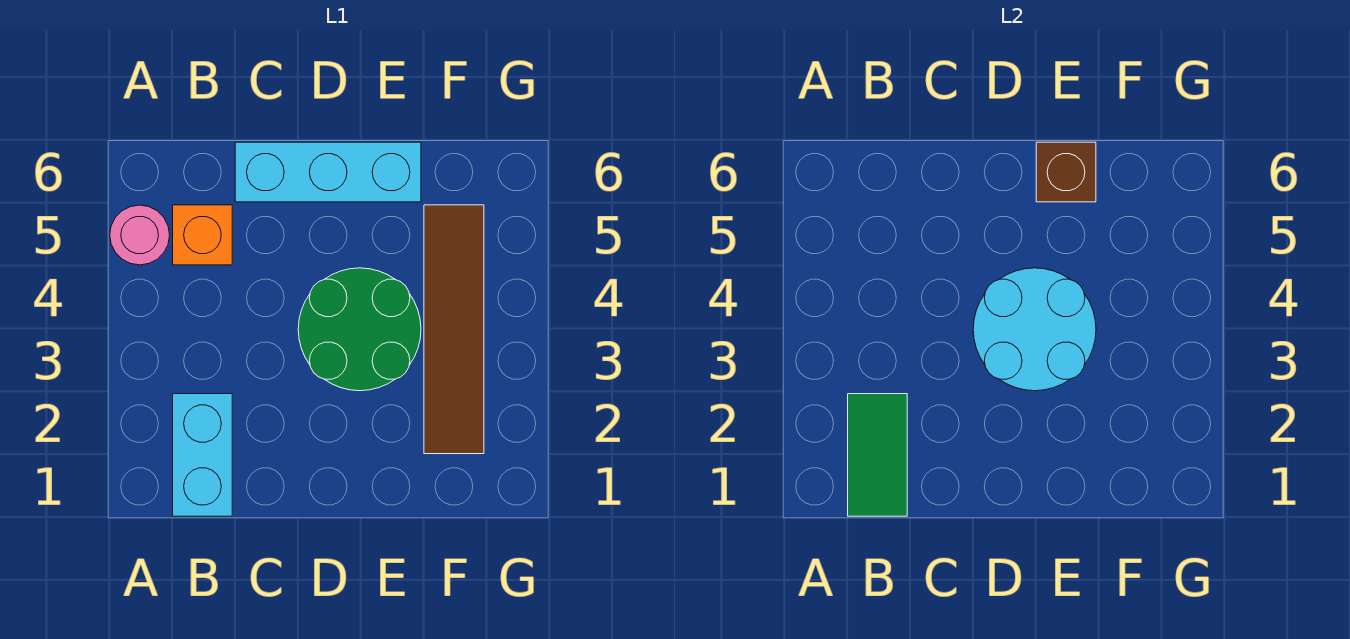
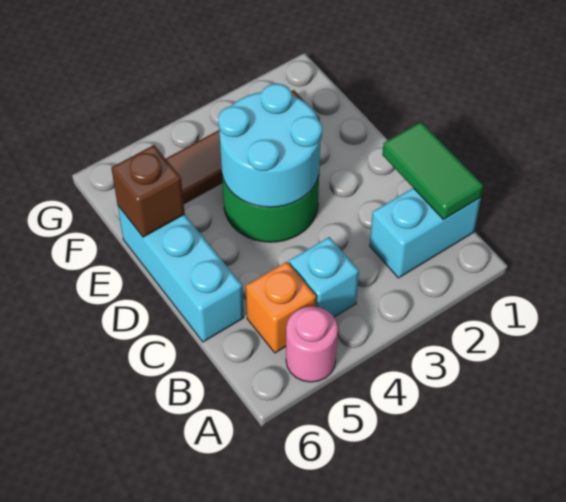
green 1x2 tile [848,394,907,516] -> green 1x2 tile turned to [382,122,483,220]
none -> cyan 1x1 brick [289,237,359,317]

